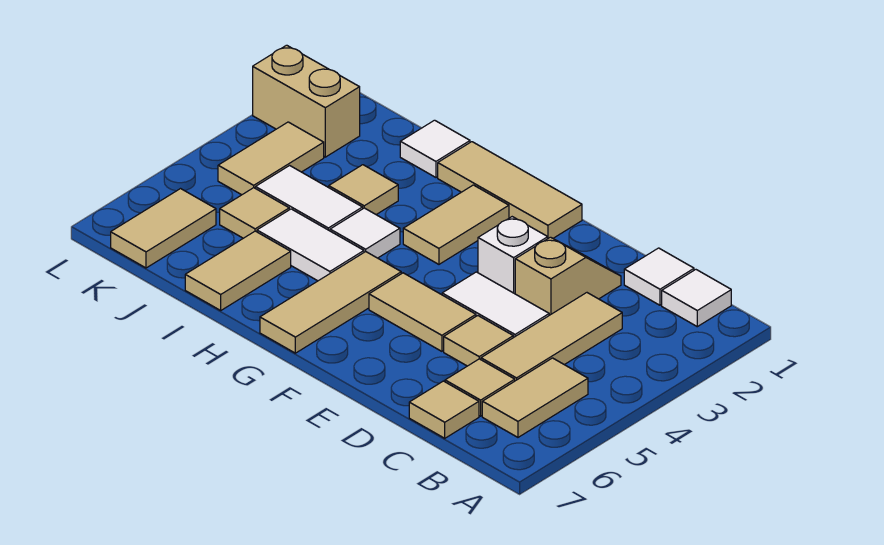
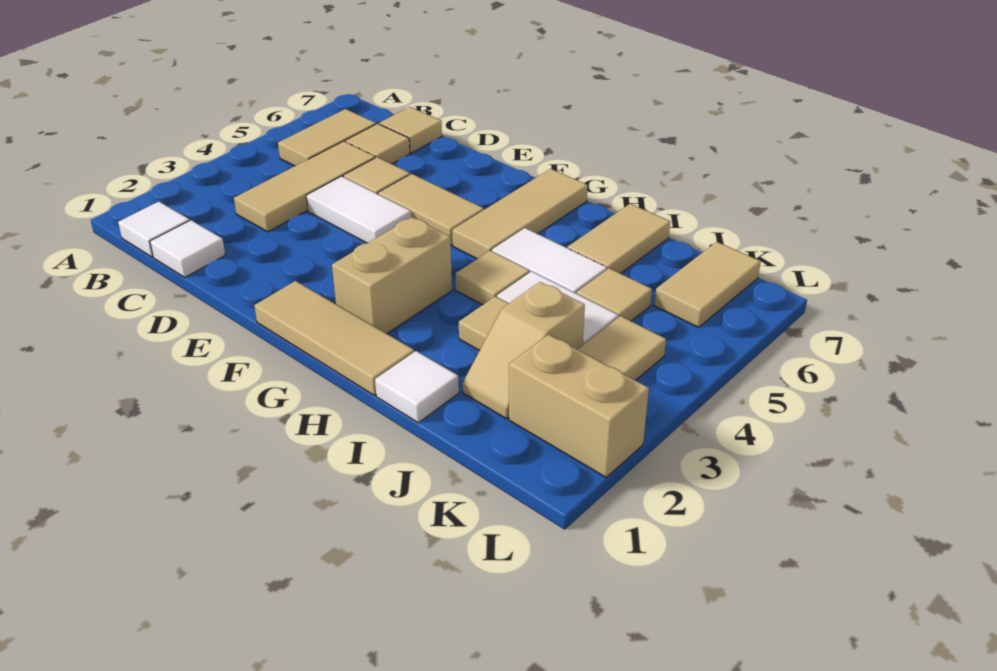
tan 1x2 slope [515,237,621,315] -> tan 1x2 slope moved to [463,282,585,419]
white 1x1 brick [478,217,548,294] -> none
tan 1x2 tile [403,185,509,264] -> tan 1x2 brick [332,217,452,334]
white 1x1 tile [330,208,400,258] -> tan 1x1 tile [455,251,530,305]

